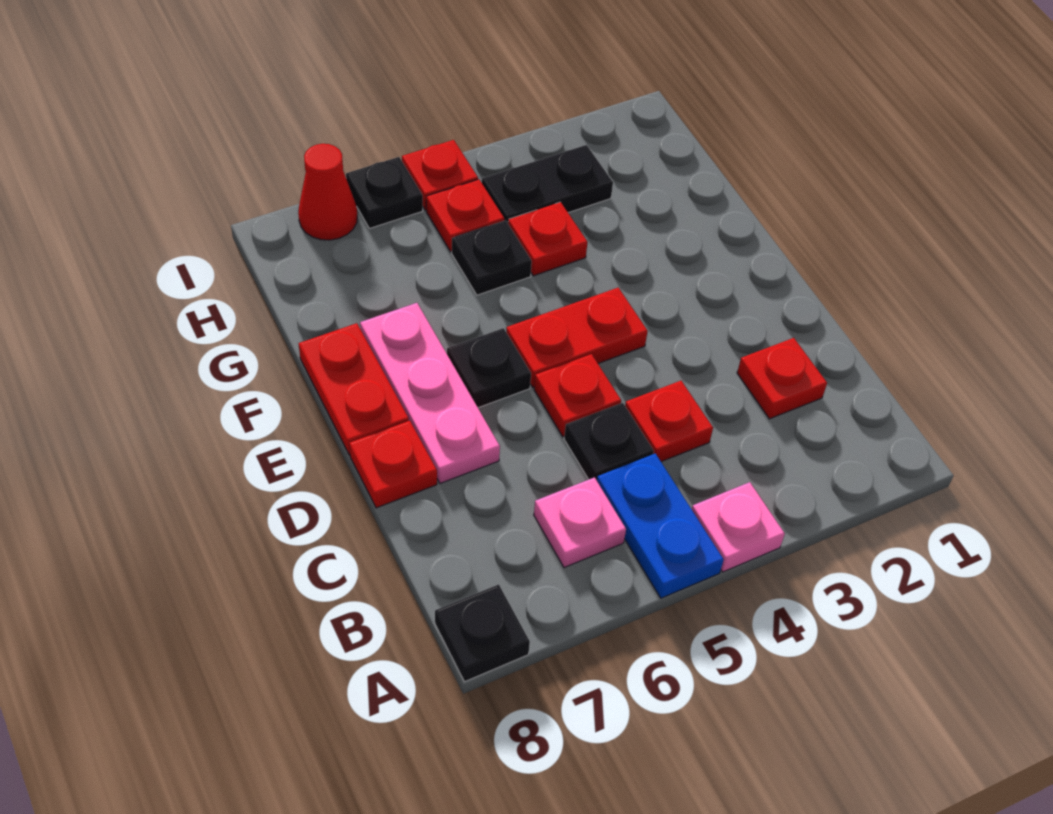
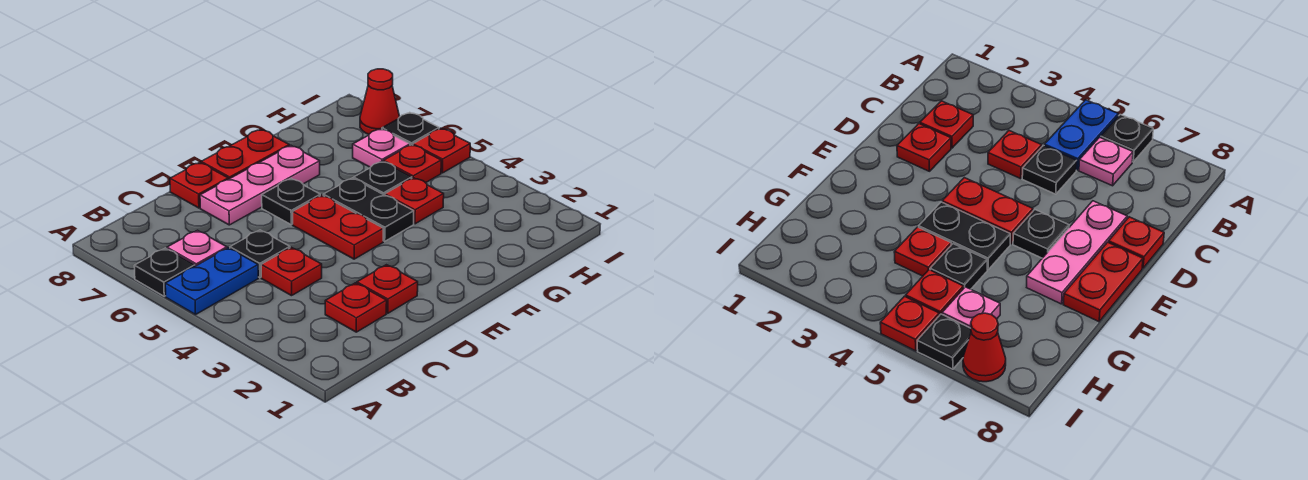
pink 1x1 plate [692,482,785,572] -> pink 1x1 plate moved to [353,129,410,167]
black 1x1 plate [435,584,530,682] -> black 1x1 plate moved to [134,248,195,296]
red 1x1 plate [534,354,621,437] -> red 1x1 plate moved to [357,265,418,313]
black 1x2 plate [482,145,613,223] -> black 1x2 plate moved to [323,178,414,241]

